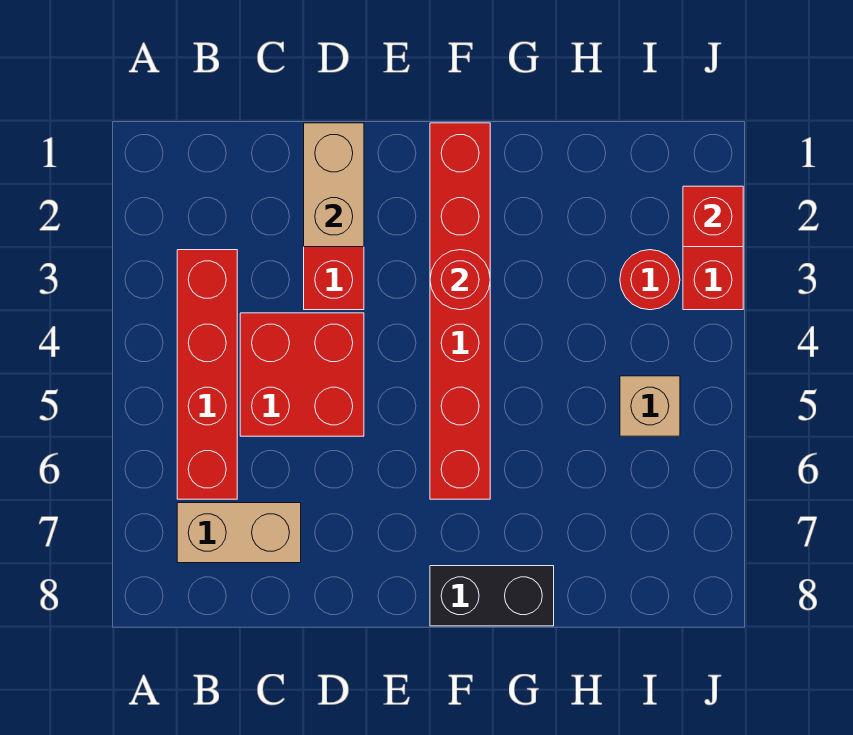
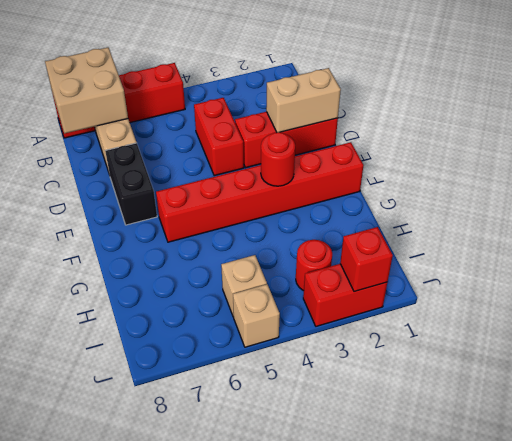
none -> tan 2x2 brick [45,48,128,133]
red 1x4 brick [177,250,237,499] -> red 1x4 brick moved to [53,63,185,138]
red 2x2 brick [240,313,364,436] -> red 1x2 brick [194,98,244,176]
black 1x2 brick [430,566,554,626] -> black 1x2 brick moved to [105,143,157,225]
none -> tan 1x1 brick [233,284,280,347]

